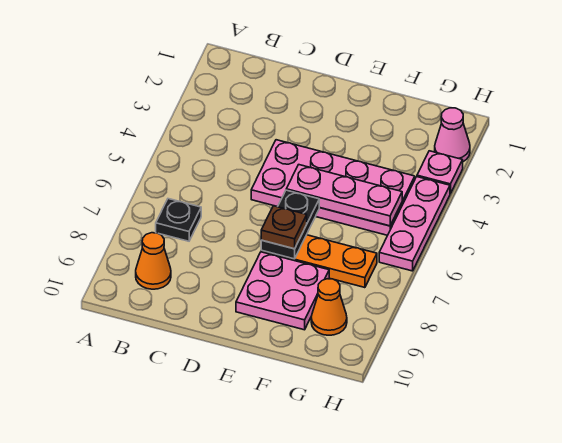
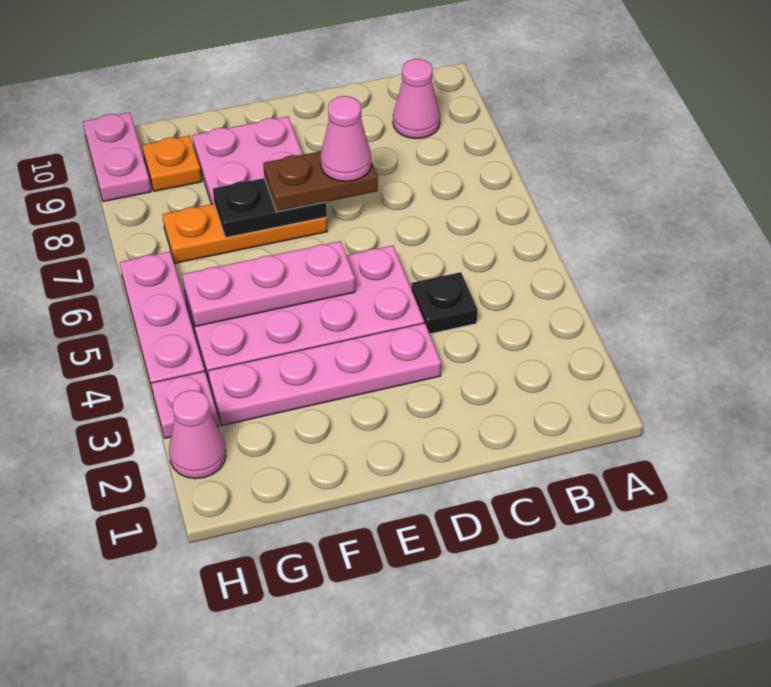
black 1x1 plate [156,199,201,241] -> black 1x1 plate moved to [411,272,477,334]
orange 1x1 cone [136,233,171,289] -> pink 1x1 cone [393,59,440,139]
none -> pink 1x4 plate [208,323,441,425]
none -> pink 1x1 cone [320,96,371,181]
black 1x2 plate [261,190,319,259] -> black 1x2 plate turned to [213,178,327,238]
brown 1x1 plate [261,206,307,249] -> brown 1x2 plate [263,151,378,212]
orange 1x1 cone [311,279,347,335] -> orange 1x1 plate [142,135,202,191]
none -> pink 1x2 plate [83,112,151,201]

